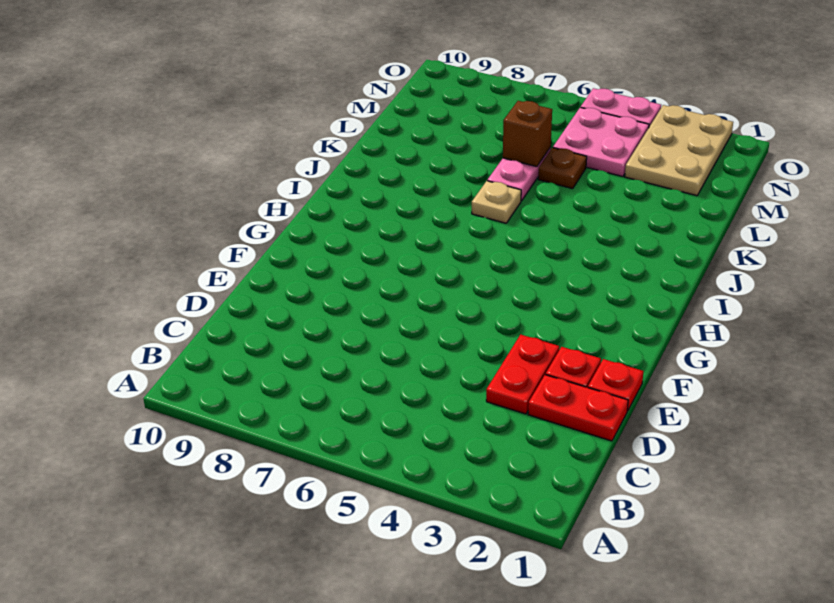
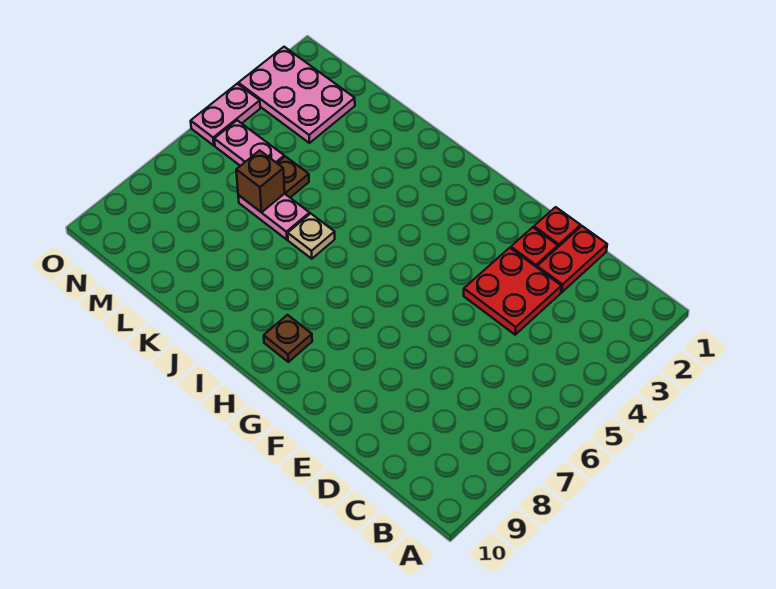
red 1x2 plate [486,334,559,414] -> red 2x2 plate [464,248,561,335]
none -> brown 1x1 plate [264,315,312,362]
tan 2x3 plate [625,105,733,196] -> pink 2x3 plate [238,47,355,143]
pink 2x2 plate [553,107,649,177] -> pink 1x2 plate [214,120,284,166]

